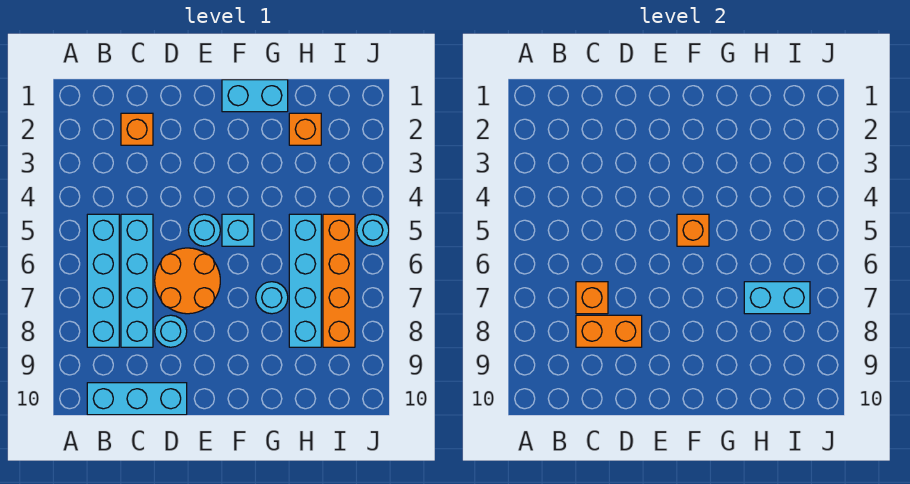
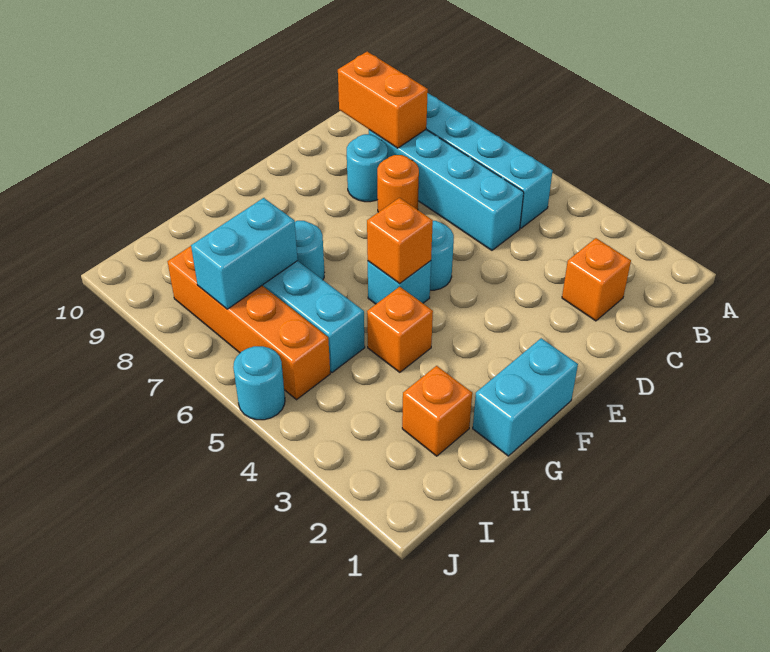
cyan 1x3 brick [87,383,187,415] -> none
orange 1x1 brick [576,282,608,314] -> orange 1x1 brick moved to [367,287,433,372]
orange 1x2 brick [576,315,642,347] -> orange 1x2 brick turned to [338,52,428,148]
orange 2x2 round brick [155,248,220,314] -> orange 1x1 round brick [377,155,419,212]

